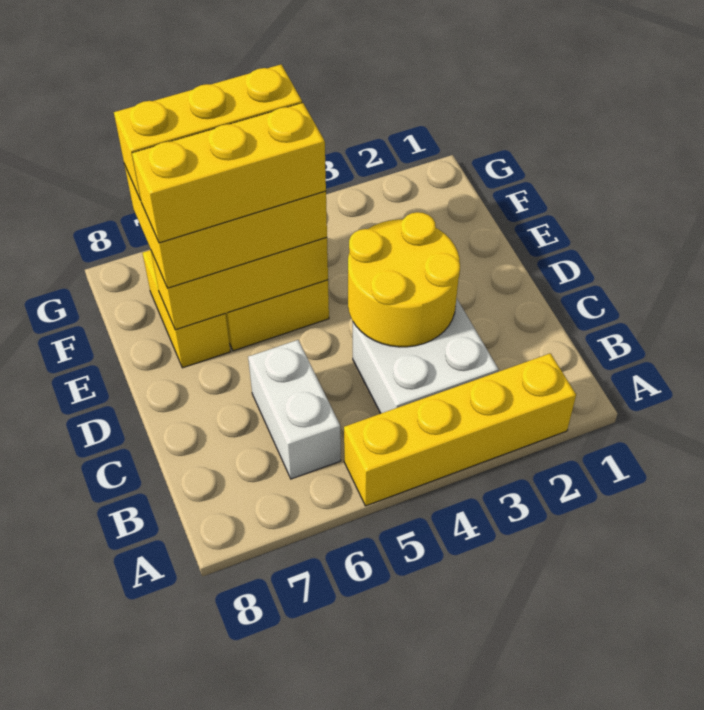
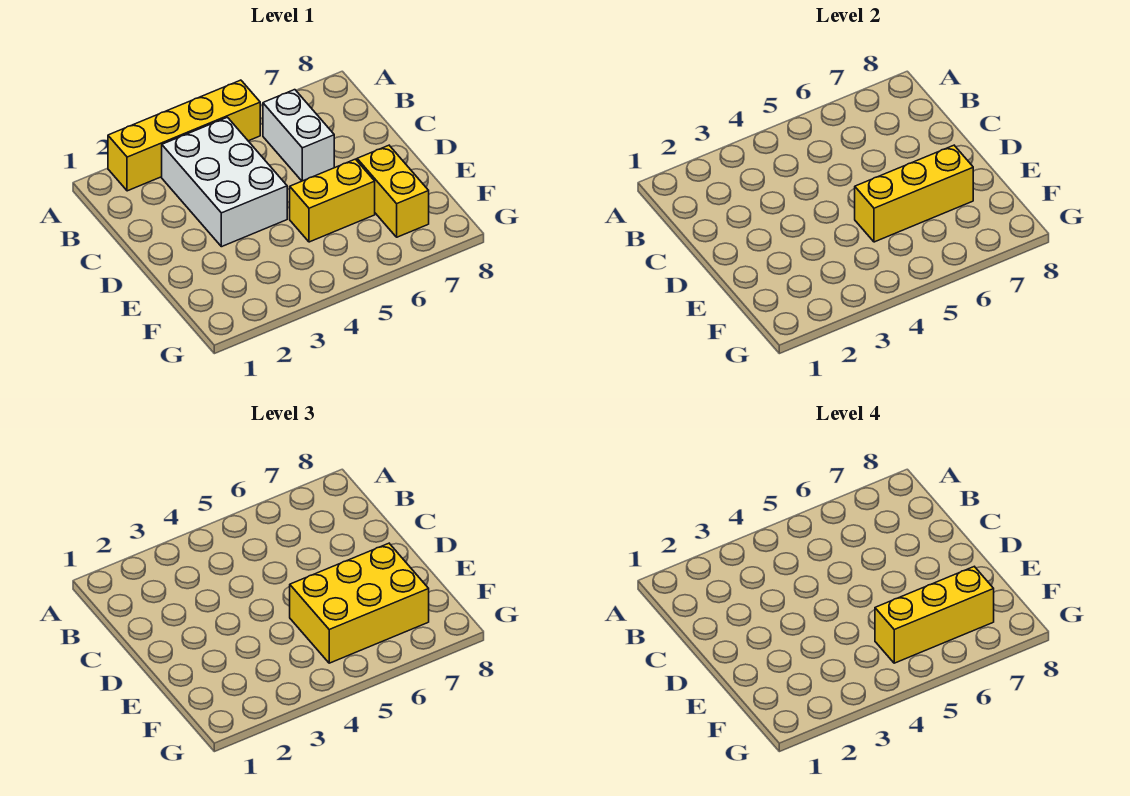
white 2x2 brick [353,298,498,414] -> white 2x3 brick [162,117,287,247]
yellow 2x2 round brick [348,212,460,347] -> none
yellow 1x3 brick [132,103,326,243] -> none

